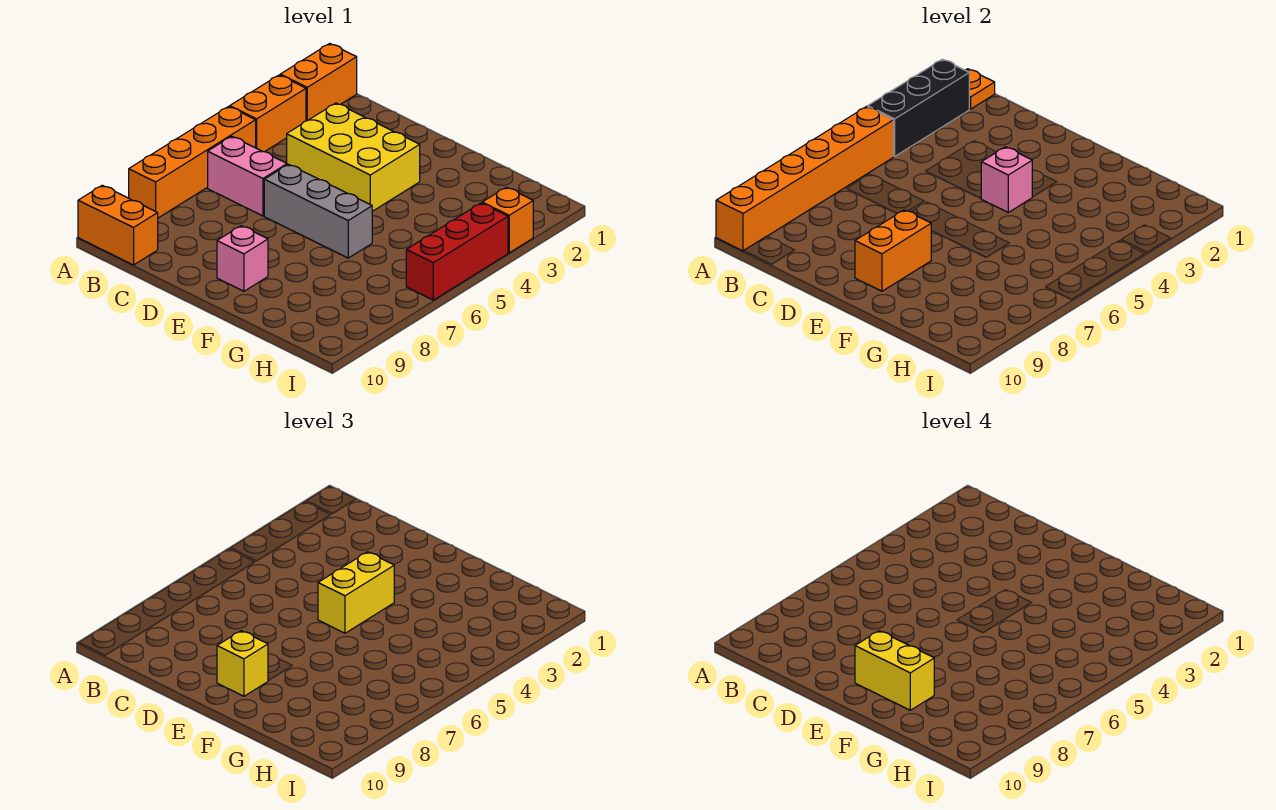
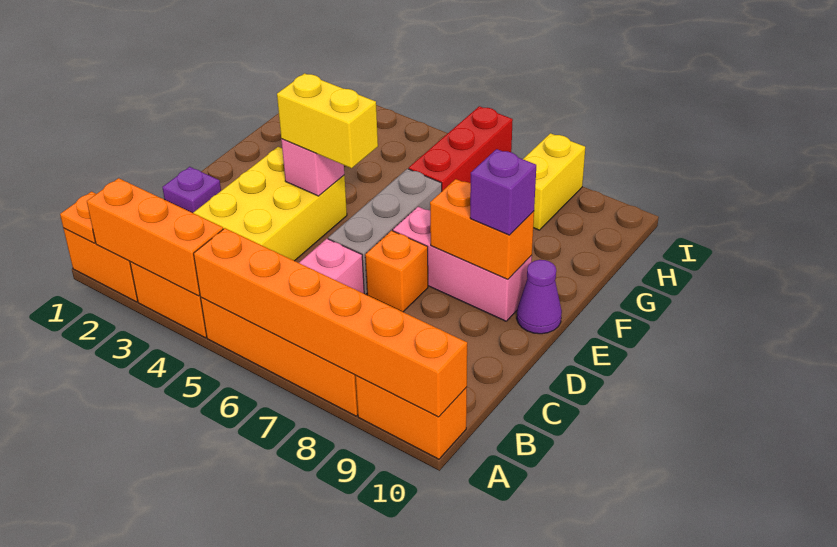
black 1x3 brick [868,59,969,156] -> orange 1x3 brick [87,178,223,296]
orange 1x2 brick [78,185,158,265] -> orange 1x2 brick turned to [356,376,467,459]
none -> purple 1x1 plate [162,167,221,213]
pink 1x1 brick [217,226,268,291] -> pink 1x3 brick [393,207,532,321]
yellow 1x1 brick [217,631,268,696] -> purple 1x1 brick [470,149,536,235]
yellow 1x2 brick [855,631,934,710] -> yellow 1x2 brick moved to [523,133,585,230]
none -> purple 1x1 cone [517,260,562,334]
orange 1x1 brick [482,187,533,253] -> orange 1x1 brick moved to [365,231,428,312]
red 1x3 brick [406,203,508,300] -> red 1x3 brick turned to [409,106,513,191]

